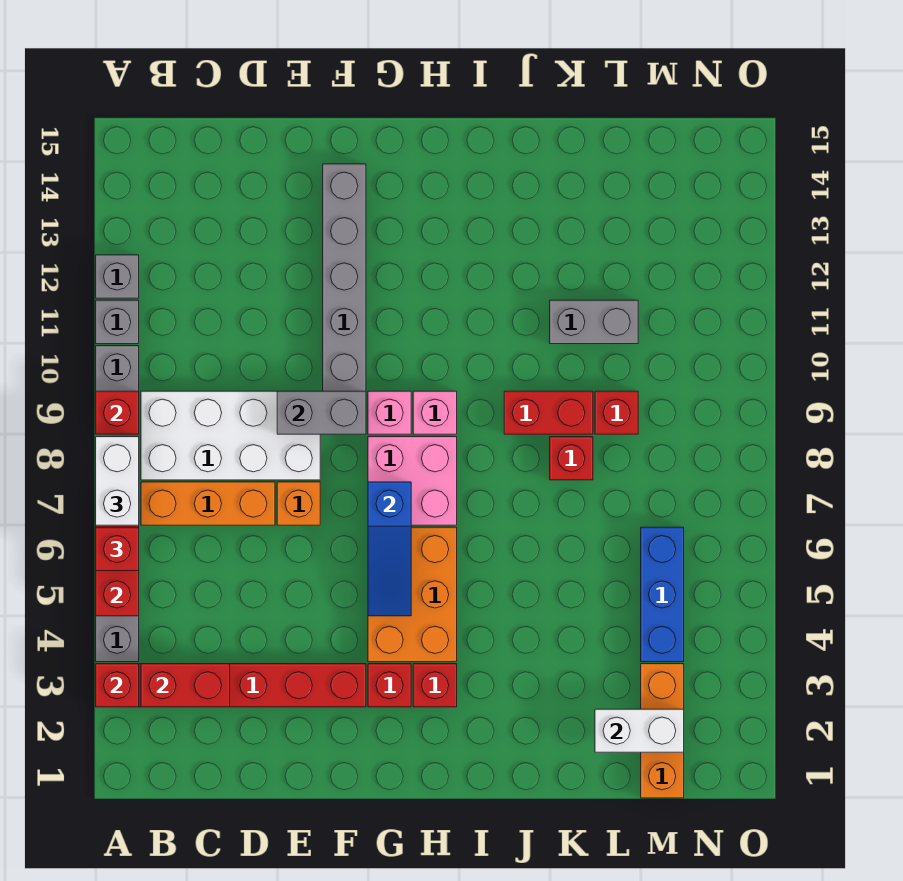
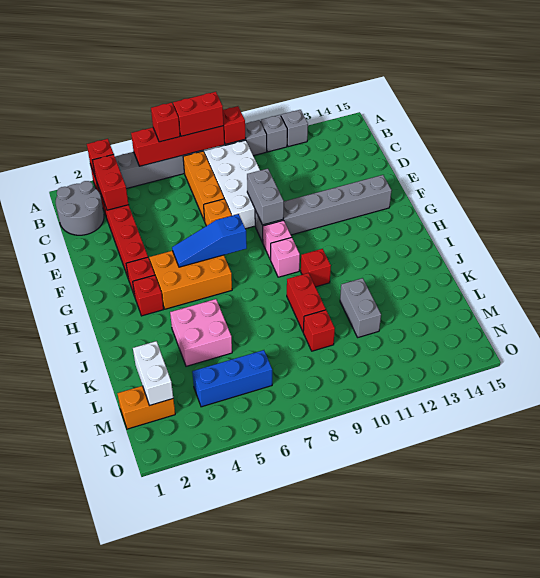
white 1x2 brick [96,437,139,525] -> red 1x2 brick [173,92,224,136]
none -> grey 2x2 round brick [56,181,104,235]
pink 2x2 brick [368,437,457,525] -> pink 2x2 brick moved to [170,299,232,366]
red 1x1 brick [550,437,593,480] -> red 1x1 brick moved to [301,249,331,287]
orange 1x3 brick [641,664,684,798] -> orange 1x2 brick [117,386,175,429]

